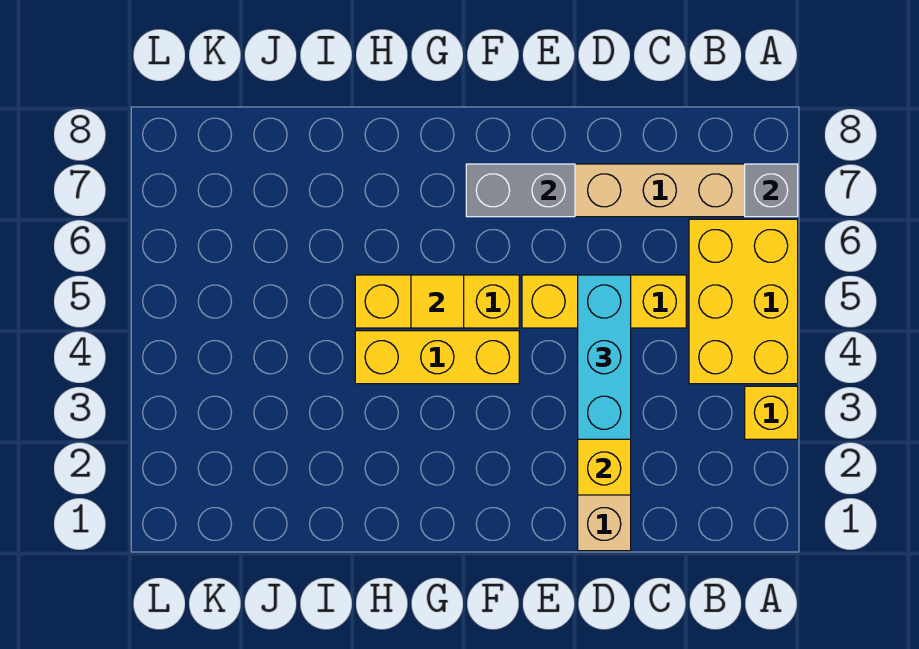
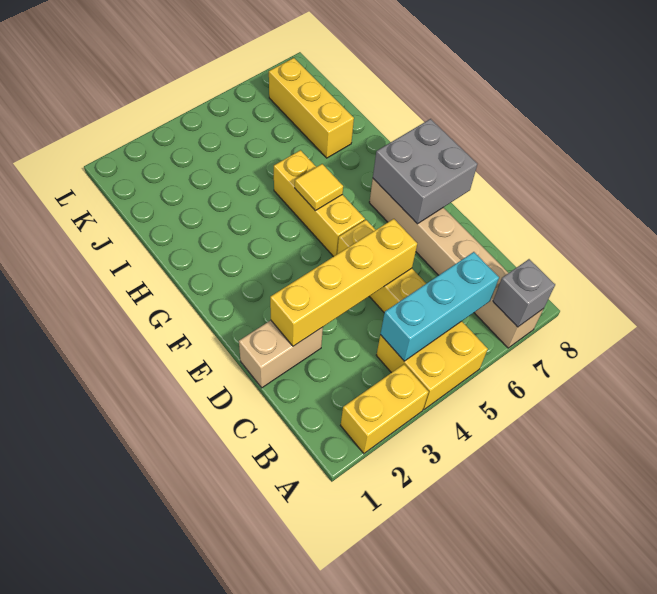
yellow 1x1 brick [745,386,798,439] -> yellow 1x2 brick [341,364,429,453]
yellow 2x3 brick [689,219,798,384] -> yellow 2x2 brick [376,321,488,409]
cyan 1x3 brick [578,275,631,439] -> cyan 1x3 brick moved to [380,252,499,361]
grey 1x2 brick [466,164,575,217] -> grey 2x2 brick [373,119,477,224]
yellow 1x3 brick [355,331,519,384] -> yellow 1x3 brick moved to [269,58,354,158]

